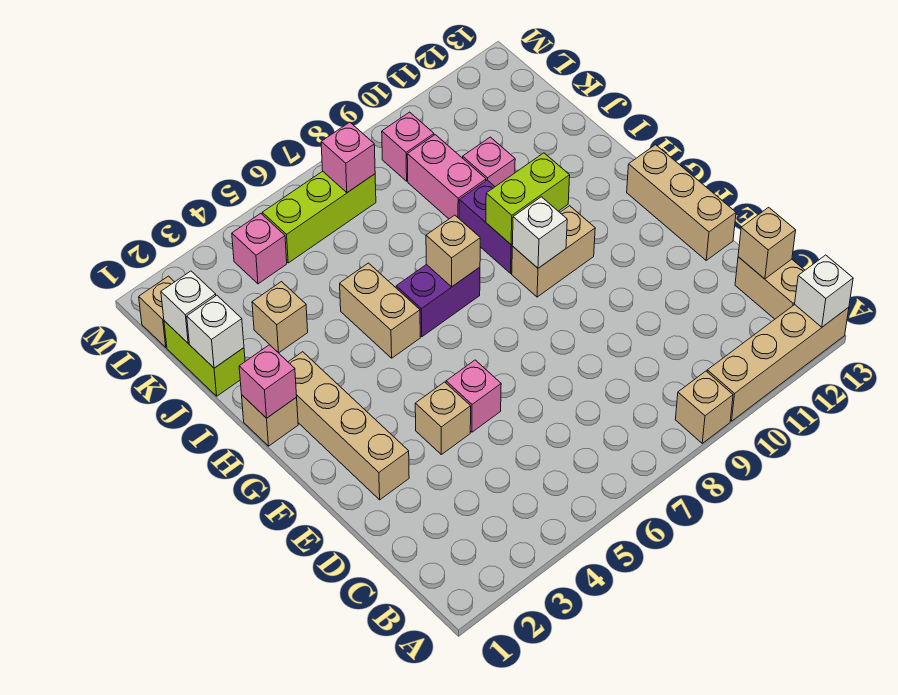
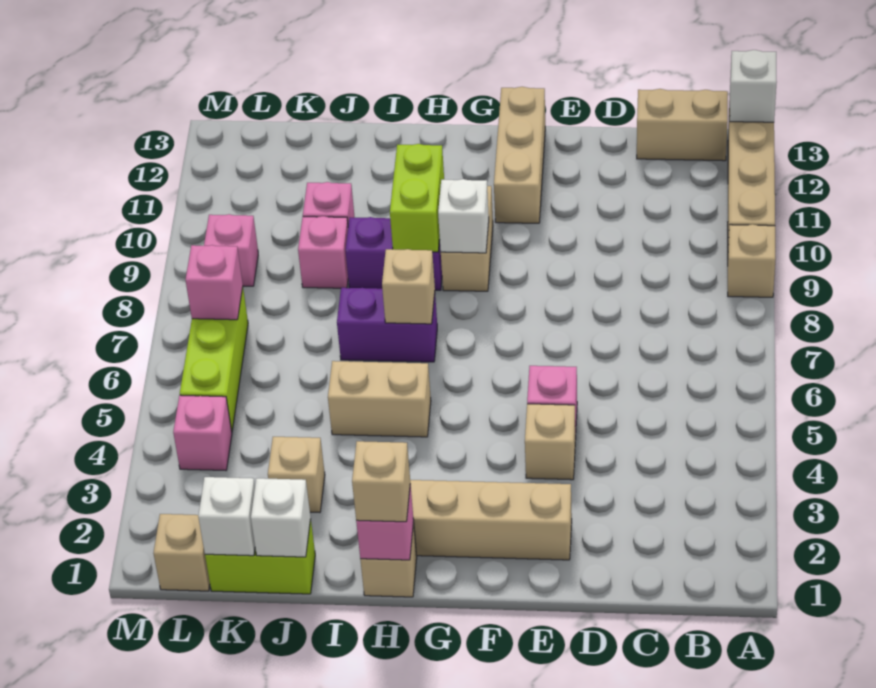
tan 1x1 brick [738,207,796,279] -> tan 1x1 brick moved to [352,441,410,522]
tan 1x3 brick [627,145,736,260] -> tan 1x3 brick turned to [494,87,545,223]
purple 1x2 brick [396,264,480,337] -> purple 1x2 brick turned to [337,288,437,362]
pink 1x2 brick [407,135,486,219] -> pink 1x1 brick [298,216,348,288]

